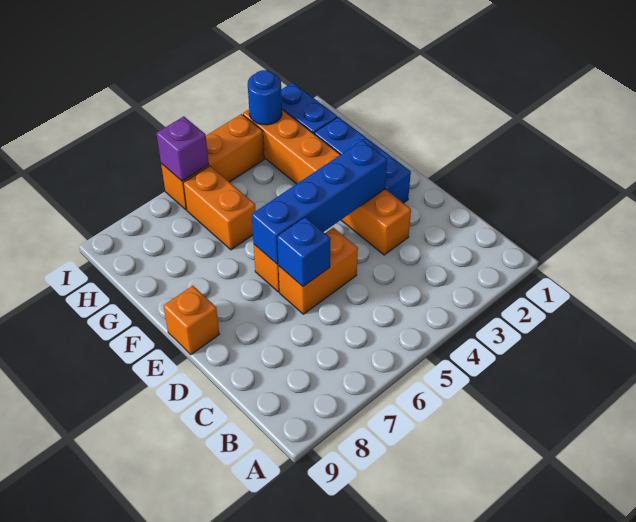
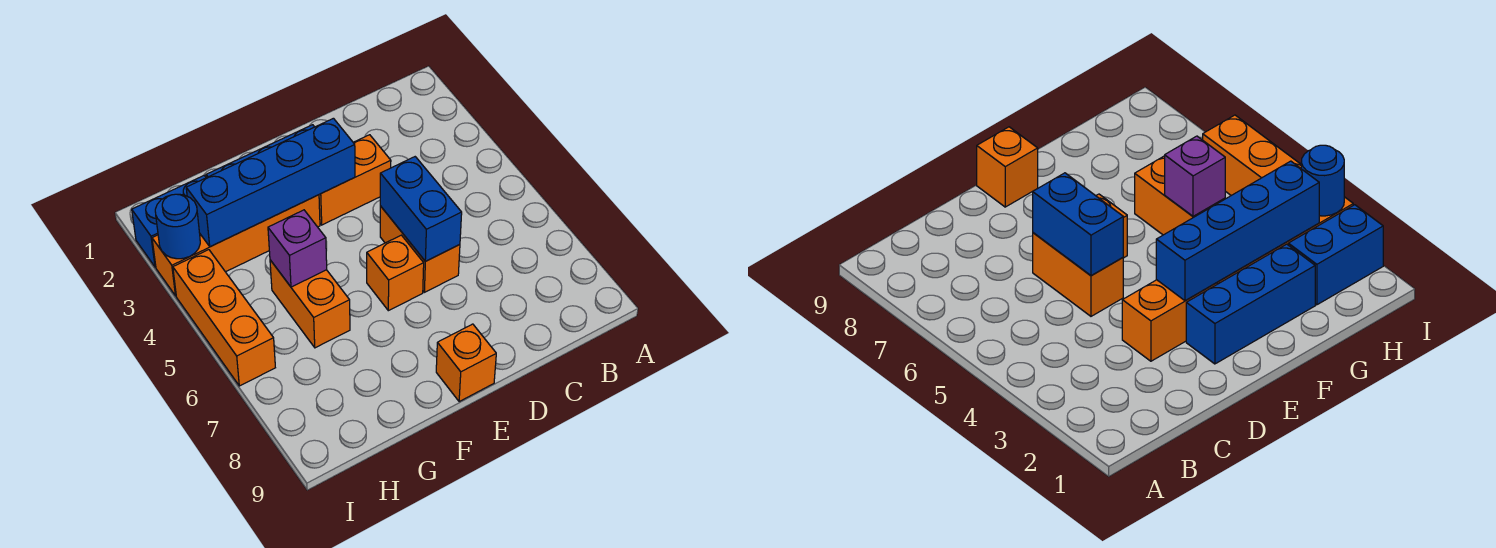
blue 1x1 brick [277,217,331,287] -> blue 1x2 brick [380,157,462,261]
blue 1x4 brick [252,140,387,264] -> blue 1x4 brick turned to [186,118,355,247]
orange 1x2 brick [183,166,256,250] -> orange 1x2 brick turned to [270,260,350,348]
purple 1x1 brick [156,116,209,181] -> purple 1x1 brick moved to [268,210,327,287]

